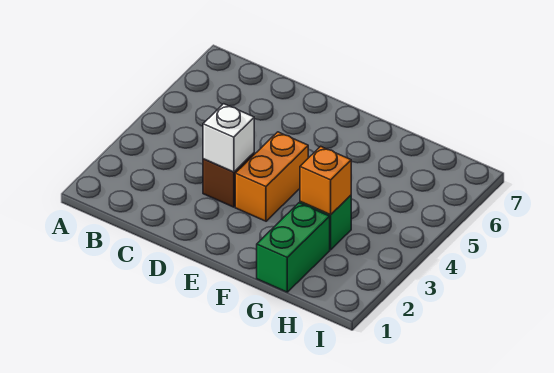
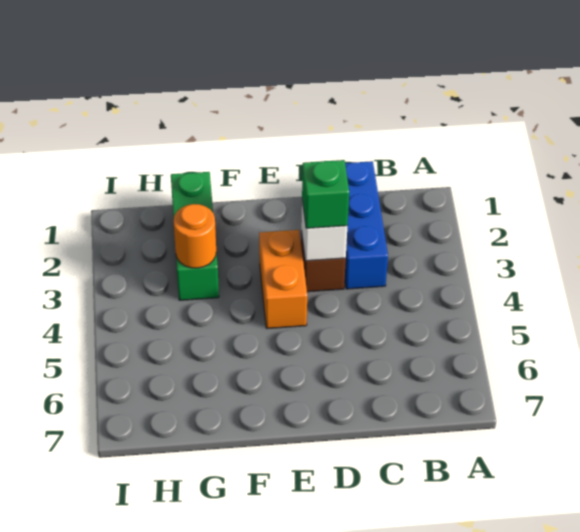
none -> blue 1x3 brick [345,161,388,289]
none -> green 1x1 brick [302,160,349,228]
orange 1x1 brick [300,146,351,215] -> orange 1x1 round brick [174,204,216,268]

